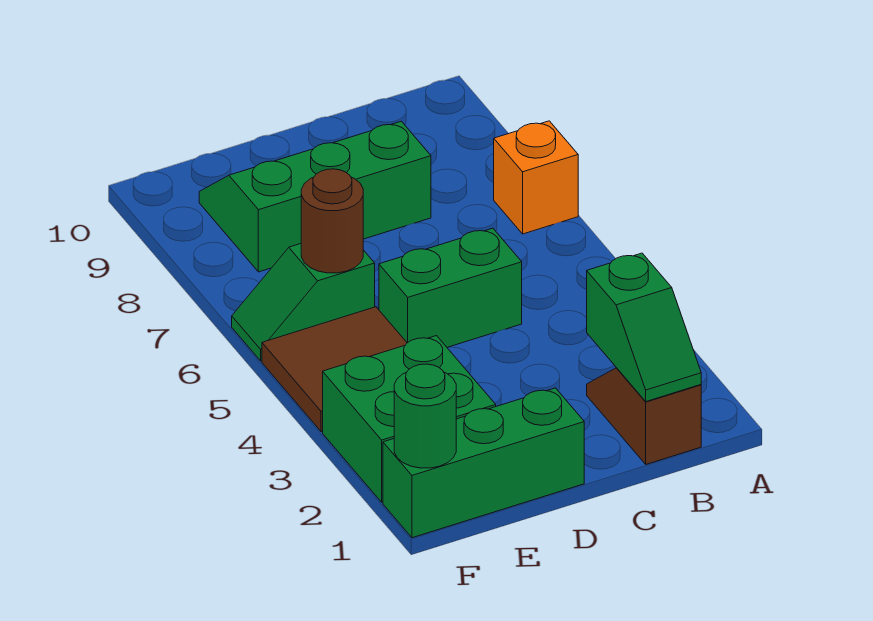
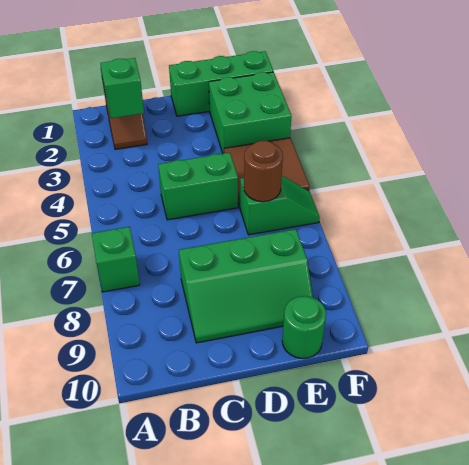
orange 1x1 brick [494,121,578,234] -> green 1x1 brick [92,227,140,292]
green 1x1 round brick [394,364,456,468] -> green 1x1 round brick moved to [282,296,326,358]

